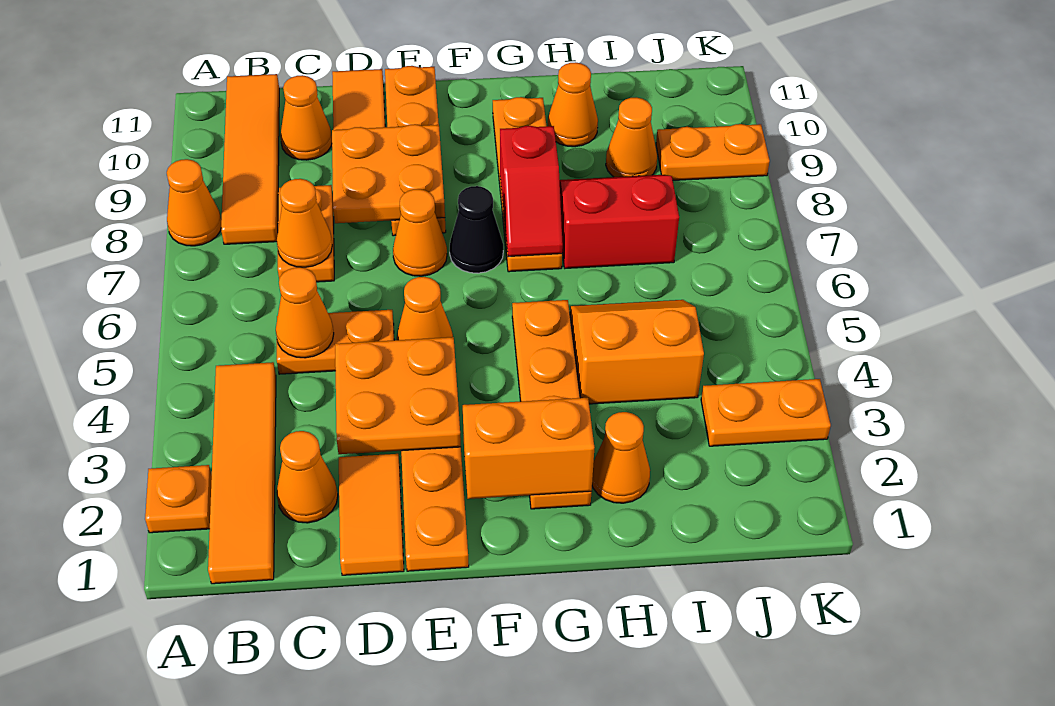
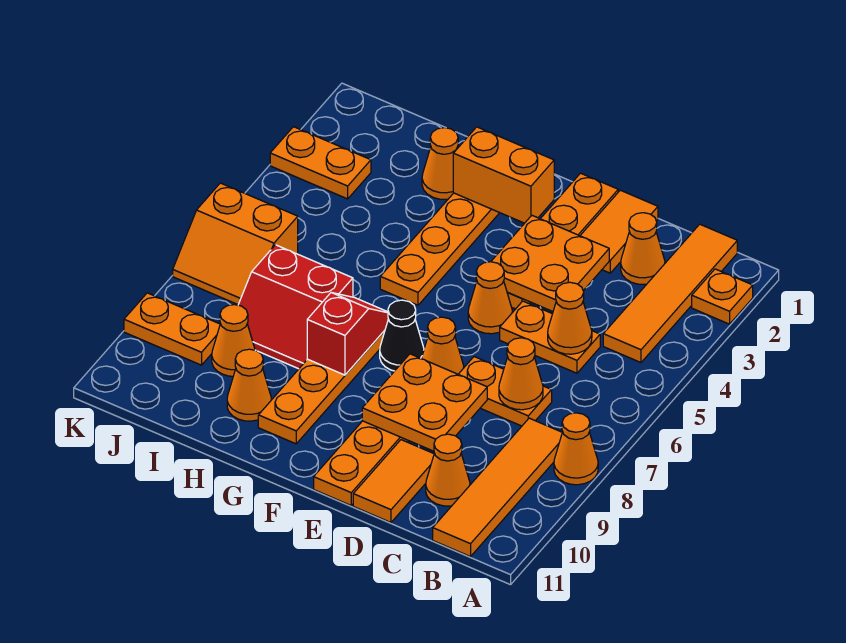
orange 1x2 plate [278,185,334,282] -> orange 1x2 plate turned to [458,357,552,426]
orange 2x2 slope [570,300,704,404] -> orange 2x2 slope moved to [173,183,298,304]

